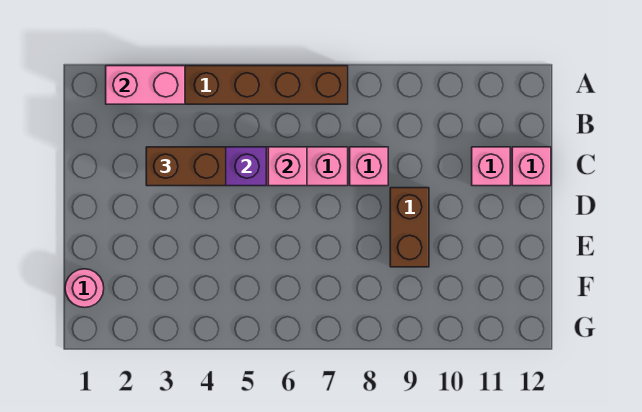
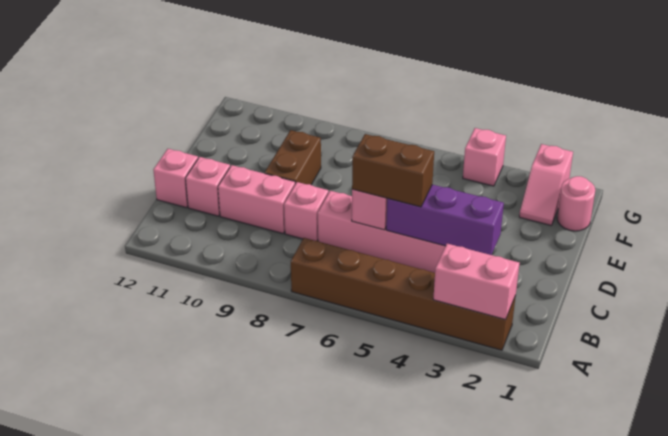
brown 1x2 brick [146,147,226,186] -> brown 1x2 brick moved to [352,134,434,207]
none -> pink 1x2 brick [218,165,295,234]
none -> pink 1x2 slope [519,144,573,225]
none -> pink 1x1 brick [463,128,506,186]

